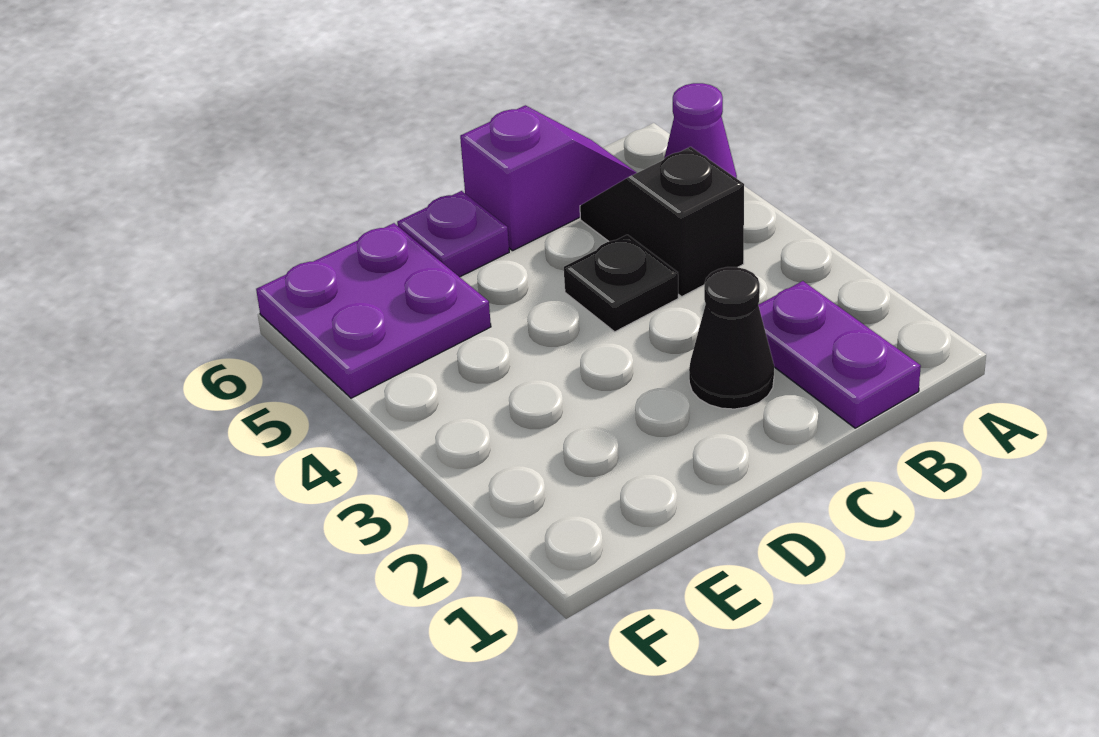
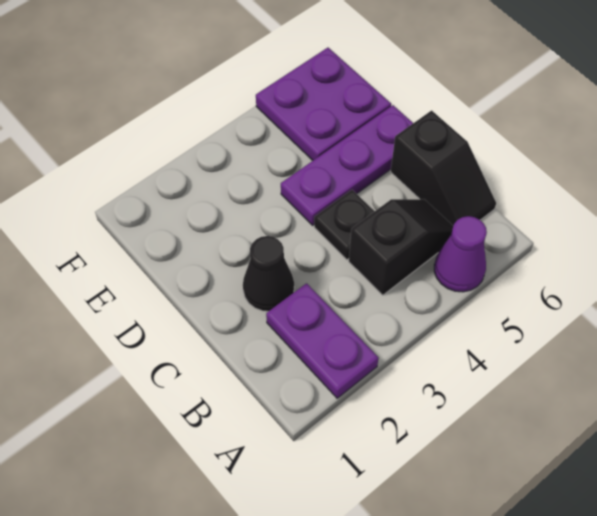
purple 1x2 plate [759,281,921,428] -> purple 1x2 plate turned to [266,283,379,398]
purple 1x2 slope [460,105,637,251] -> black 1x2 slope [391,111,496,226]
purple 1x1 plate [397,191,509,277] -> purple 1x3 plate [281,105,413,225]

